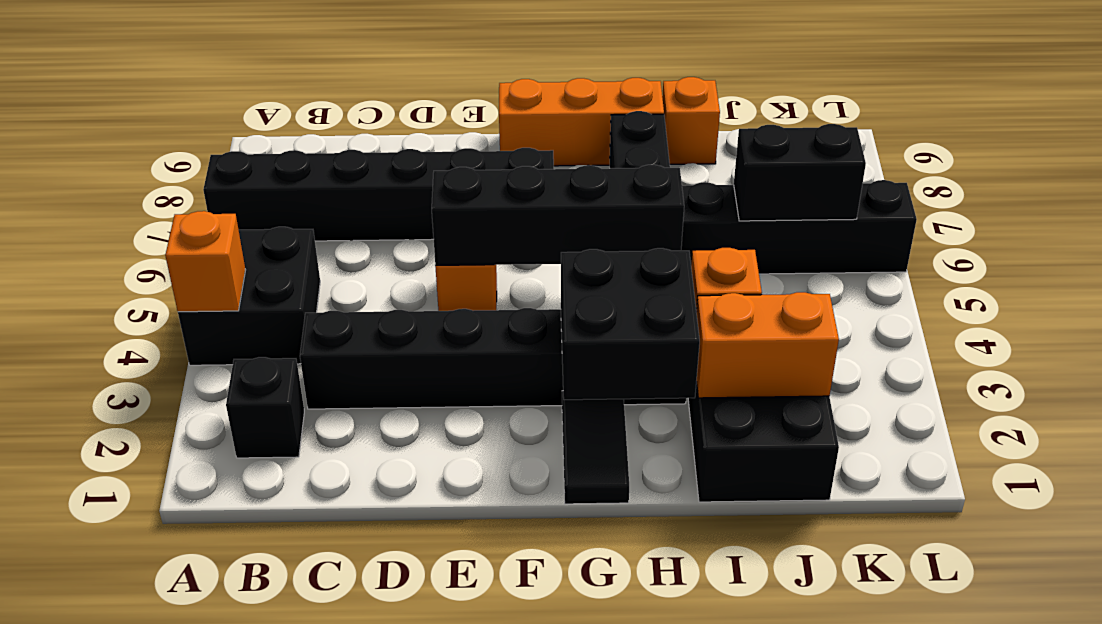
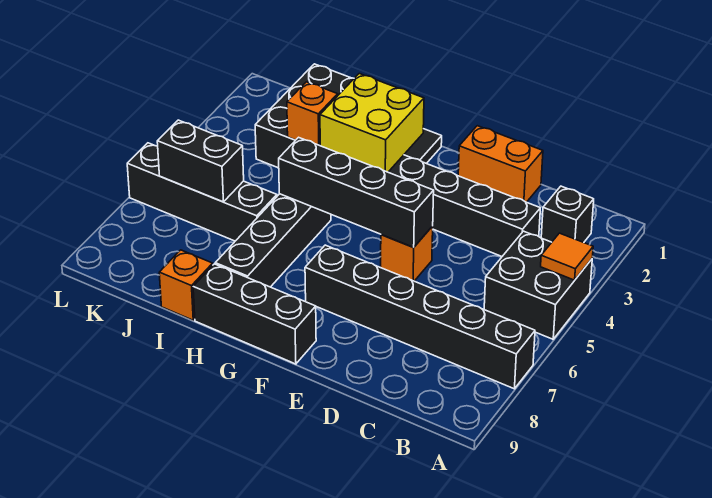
orange 1x1 brick [165,211,245,312] -> orange 1x1 tile [541,233,593,280]
orange 1x3 brick [499,78,664,166] -> black 1x3 brick [193,264,316,364]
black 2x2 brick [561,248,700,400] -> yellow 2x2 brick [320,74,424,172]
orange 1x2 brick [696,292,839,398] -> orange 1x2 brick moved to [458,126,543,202]

